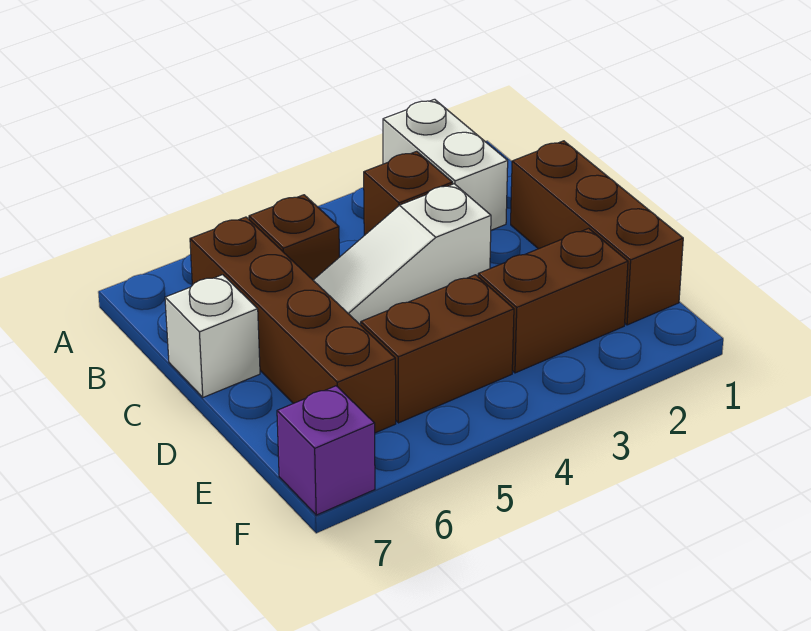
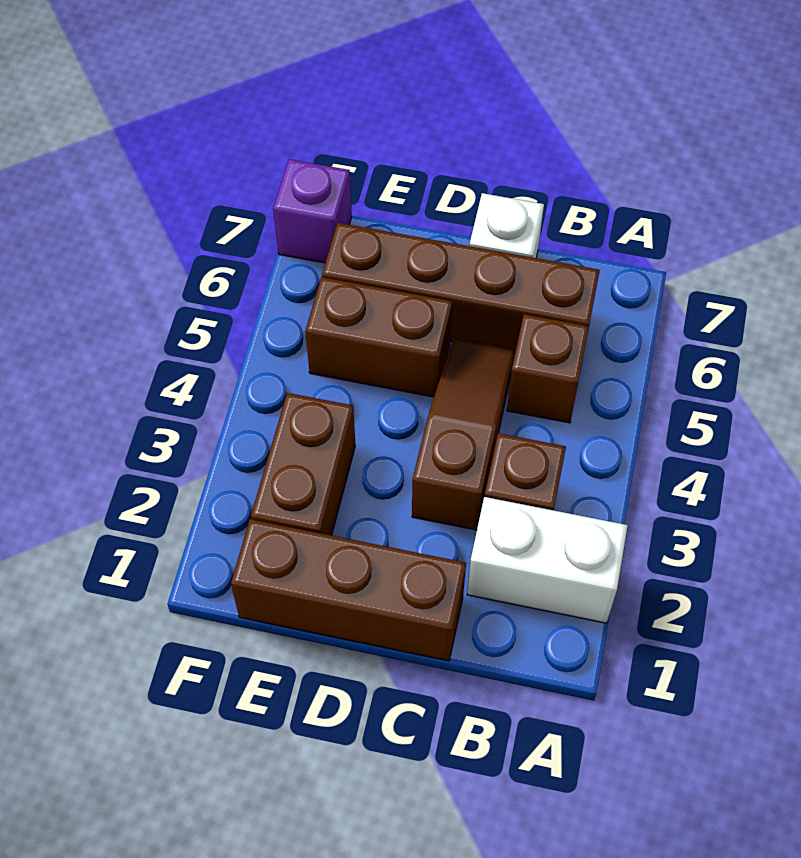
white 1x3 slope [313,184,491,325] -> brown 1x3 slope [412,337,516,530]
brown 1x2 brick [361,275,514,423] -> brown 1x2 brick turned to [305,277,452,397]

